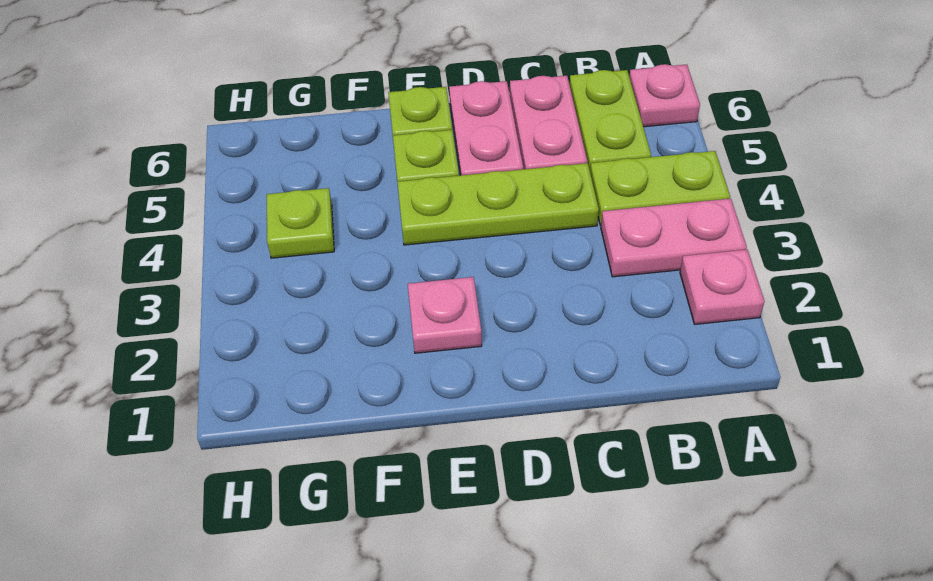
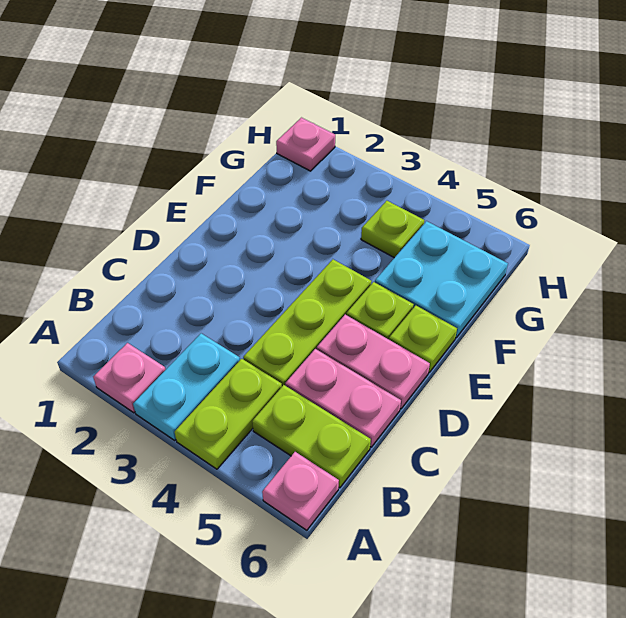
pink 1x2 plate [601,199,747,277] -> cyan 1x2 plate [133,333,240,440]
pink 1x1 plate [408,277,482,353] -> pink 1x1 plate moved to [276,118,335,171]
none -> cyan 2x2 plate [375,221,508,338]

